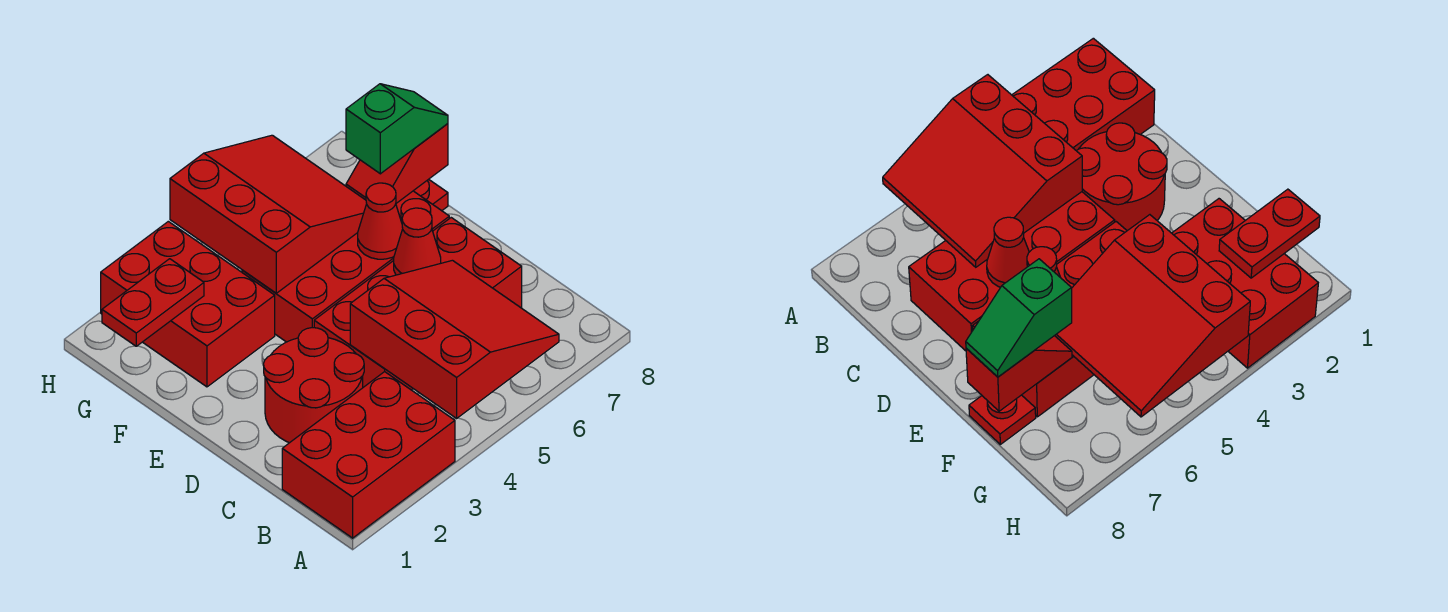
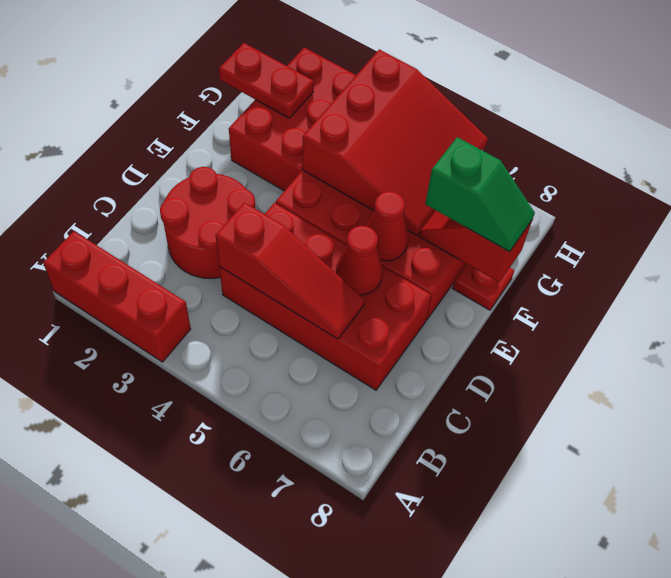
red 2x3 brick [282,372,455,538] -> red 1x3 brick [43,231,191,362]
red 3x3 slope [350,260,559,418] -> red 1x3 slope [216,202,365,339]

